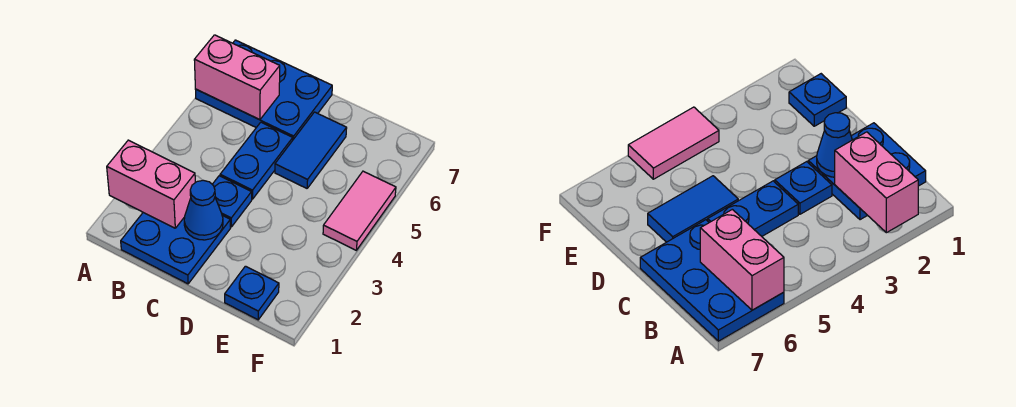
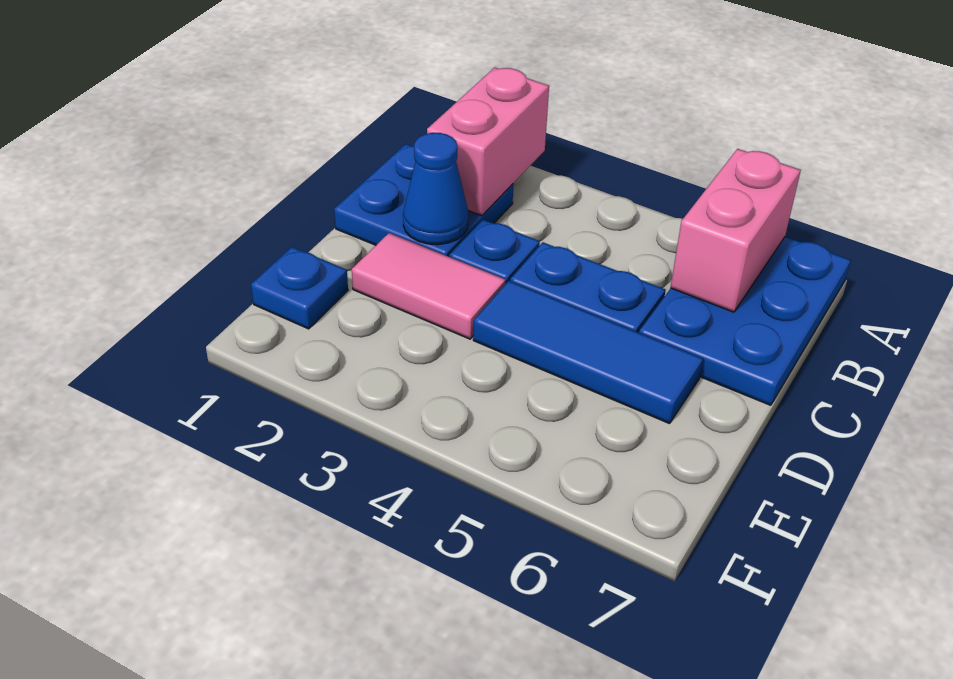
blue 1x2 tile [275,112,347,188] -> blue 1x3 tile [473,281,703,424]
pink 1x2 tile [323,171,396,250] -> pink 1x2 tile moved to [352,233,506,339]

